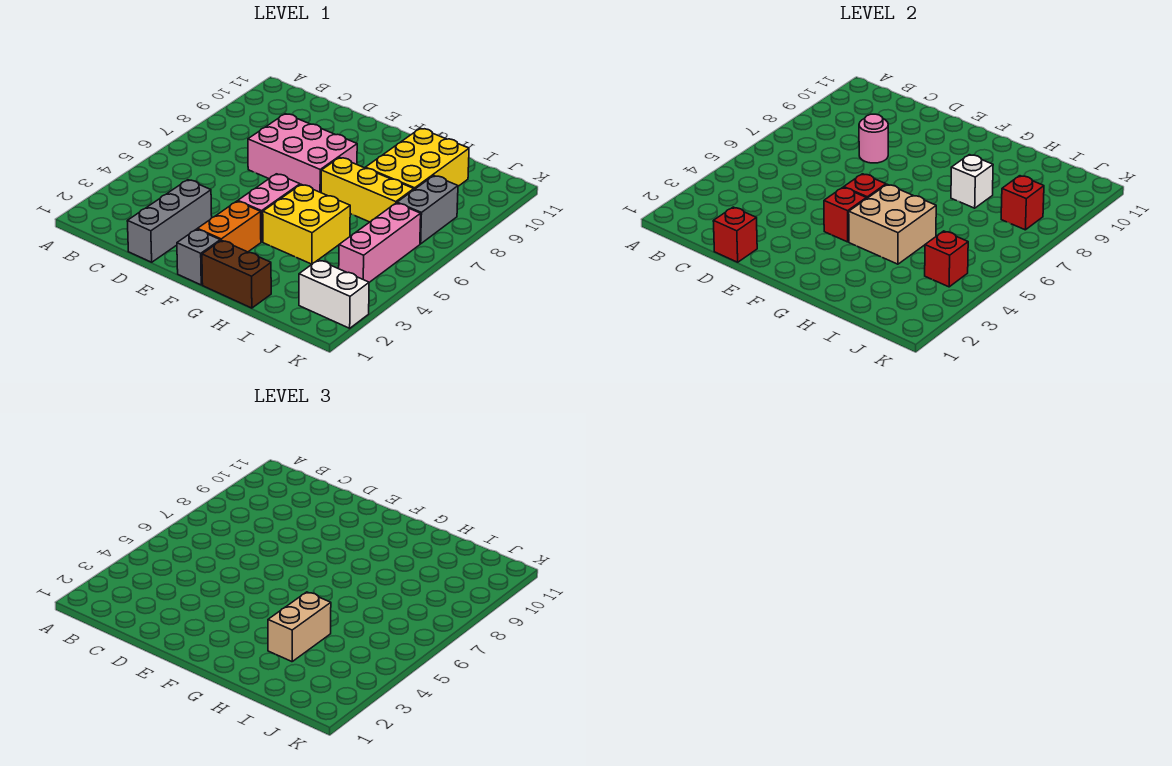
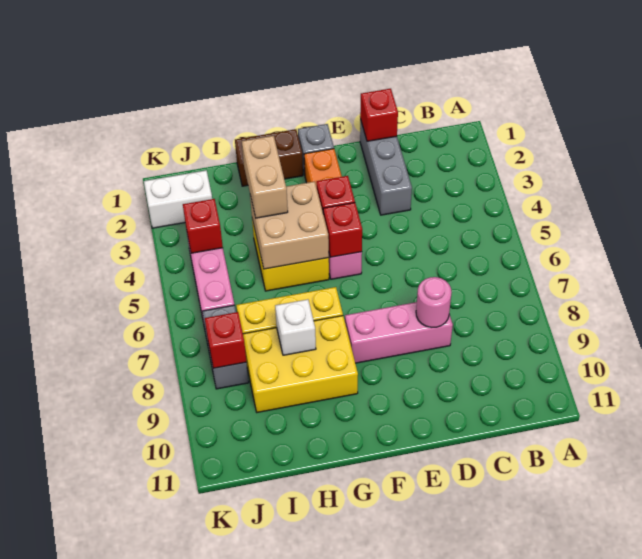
pink 2x3 brick [248,114,357,193] -> pink 1x3 brick [345,302,453,363]
yellow 2x3 brick [365,128,469,189] -> yellow 2x3 brick turned to [243,316,358,412]

